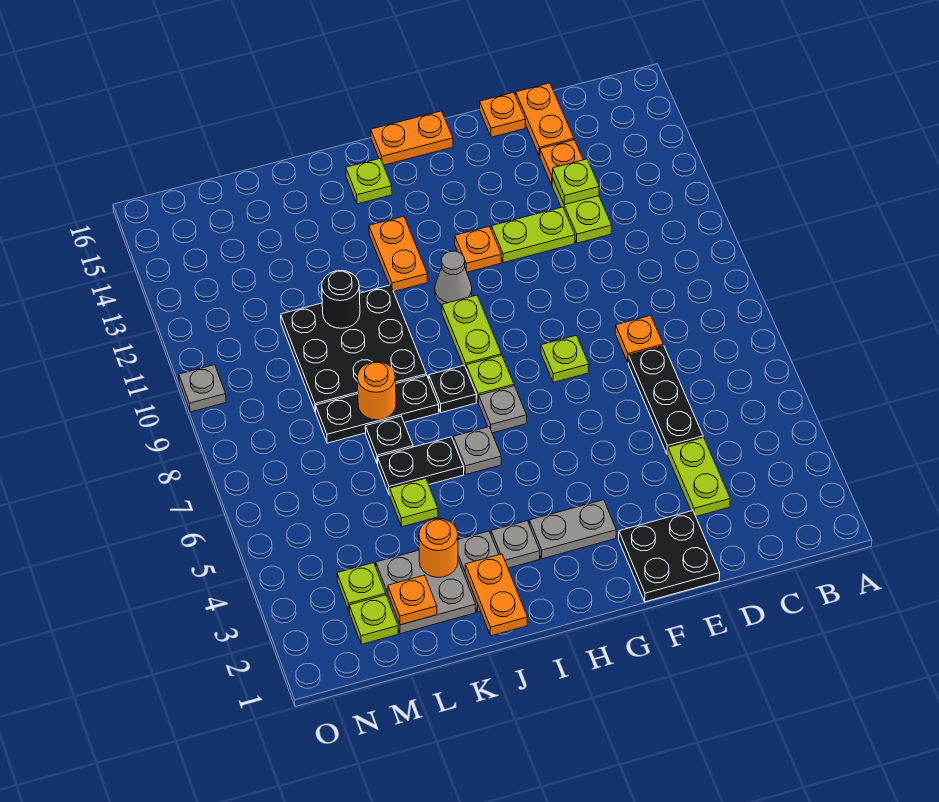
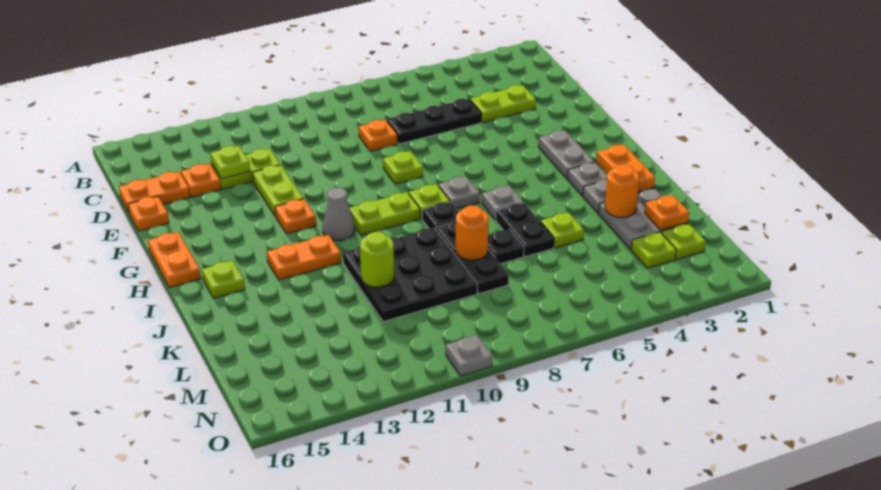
black 2x2 plate [619,511,720,602] -> none
orange 1x2 plate [465,554,528,636] -> orange 1x2 plate turned to [596,145,655,192]
black 1x1 round brick [322,271,360,328] -> lime 1x1 round brick [360,232,394,287]

